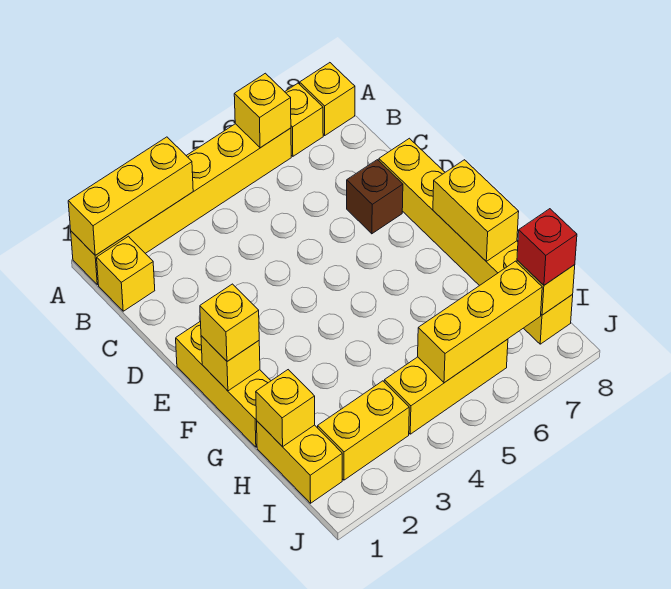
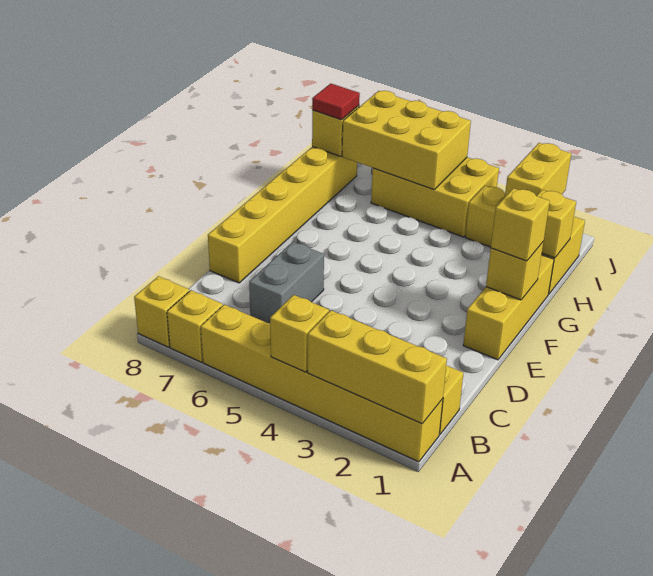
yellow 1x1 brick [234,73,291,148] -> yellow 1x1 brick moved to [270,295,329,372]
none -> grey 1x2 brick [249,242,324,323]
brown 1x1 brick [347,160,403,234] -> none
yellow 1x2 brick [433,160,519,261] -> yellow 1x2 brick moved to [505,143,571,197]
yellow 1x3 brick [384,339,508,434] -> yellow 2x3 brick [371,157,499,237]
yellow 1x3 brick [418,261,542,383] -> yellow 2x3 brick [342,91,471,190]
red 1x1 brick [517,209,577,285] -> red 1x1 tile [312,84,360,120]

